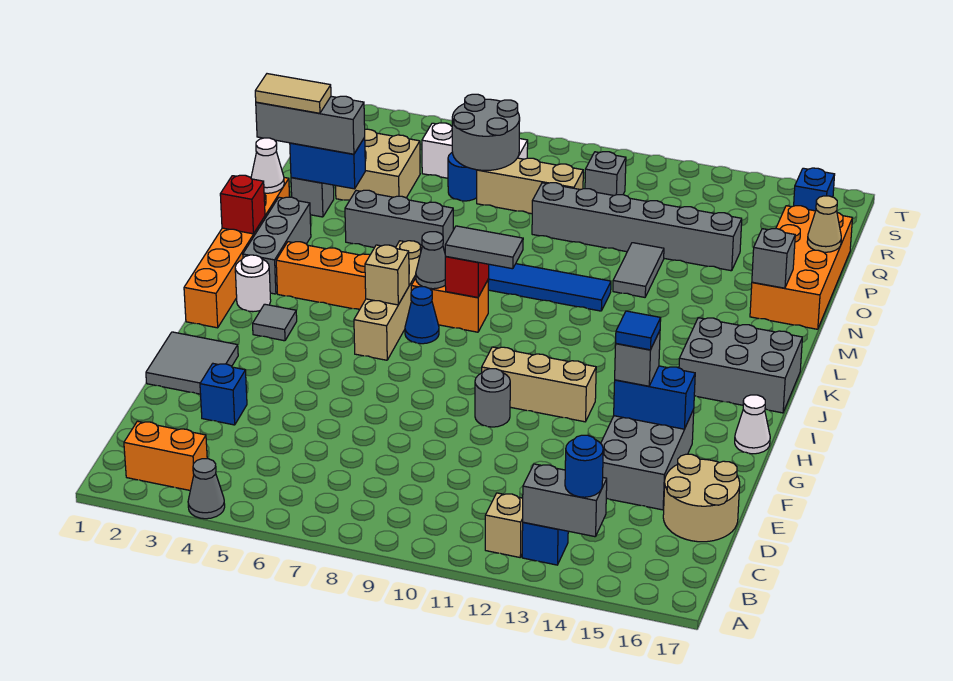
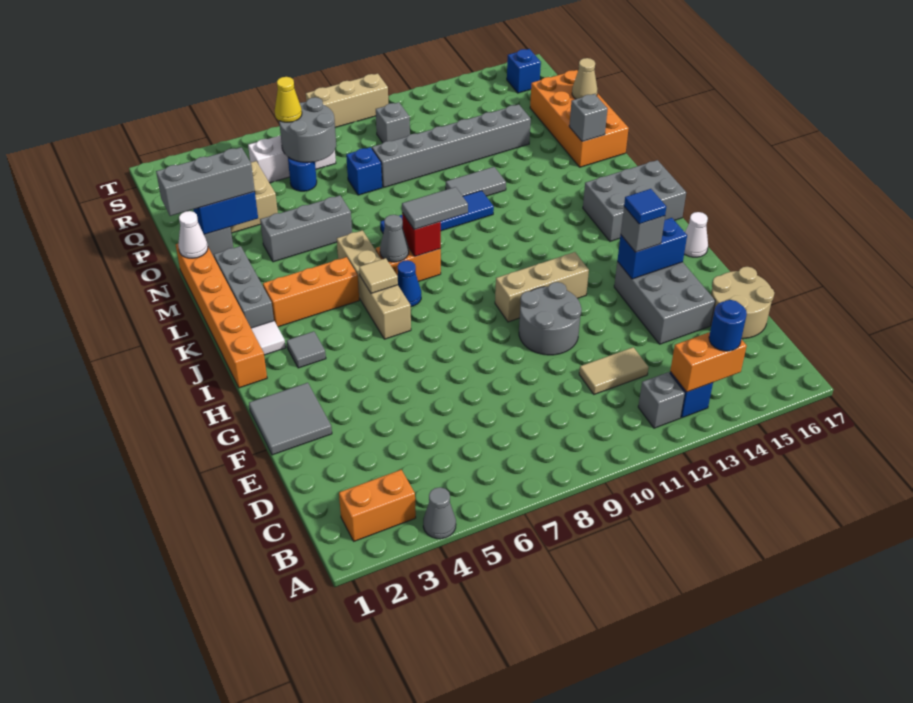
tan 1x1 brick [485,493,523,557] -> grey 1x1 brick [638,372,685,428]
grey 1x2 brick [523,464,607,537] -> orange 1x2 brick [670,332,747,392]
blue 1x1 brick [200,364,247,425] -> blue 1x1 brick moved to [346,147,382,195]
grey 1x1 round brick [475,369,510,427] -> grey 2x2 round brick [519,282,582,355]
white 1x1 round brick [235,255,271,312] -> white 1x1 tile [251,321,286,355]
tan 1x1 brick [365,245,409,305] -> tan 1x1 tile [359,258,398,293]
red 1x1 brick [220,175,265,234] -> none
grey 1x2 tile [613,243,664,297] -> grey 1x2 tile turned to [446,167,506,196]
tan 1x2 tile [255,74,331,113] -> tan 1x2 tile moved to [579,347,649,394]
tan 1x3 brick [477,158,583,214] -> tan 1x3 brick moved to [306,74,388,127]
none -> yellow 1x1 cone [275,77,302,122]

